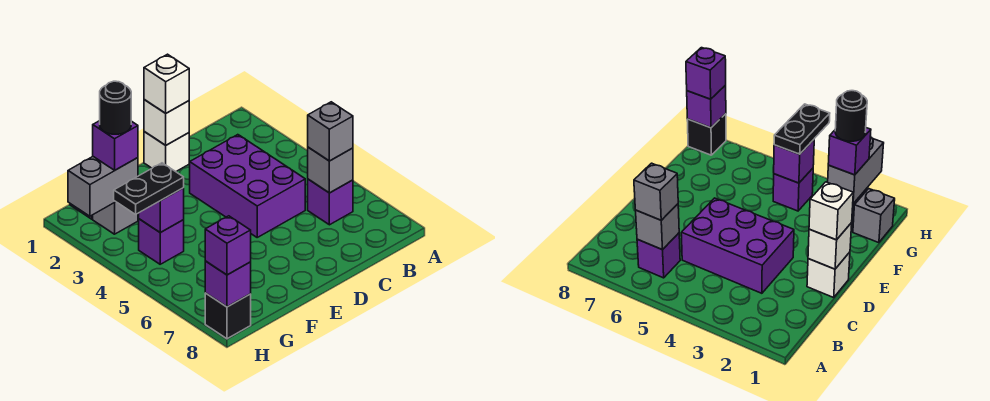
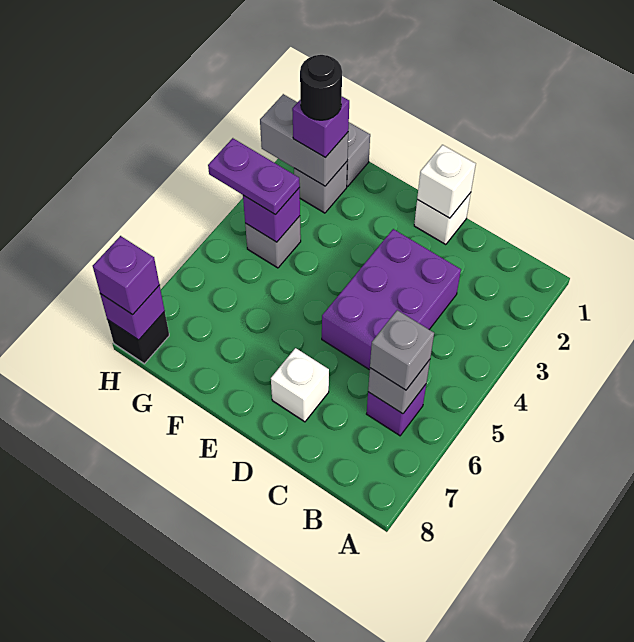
white 1x1 brick [144,54,189,113] -> white 1x1 brick moved to [271,348,329,422]
purple 1x1 brick [139,219,184,264] -> grey 1x1 brick [245,216,301,268]
black 1x2 plate [114,163,184,214] -> purple 1x2 plate [208,138,300,215]

